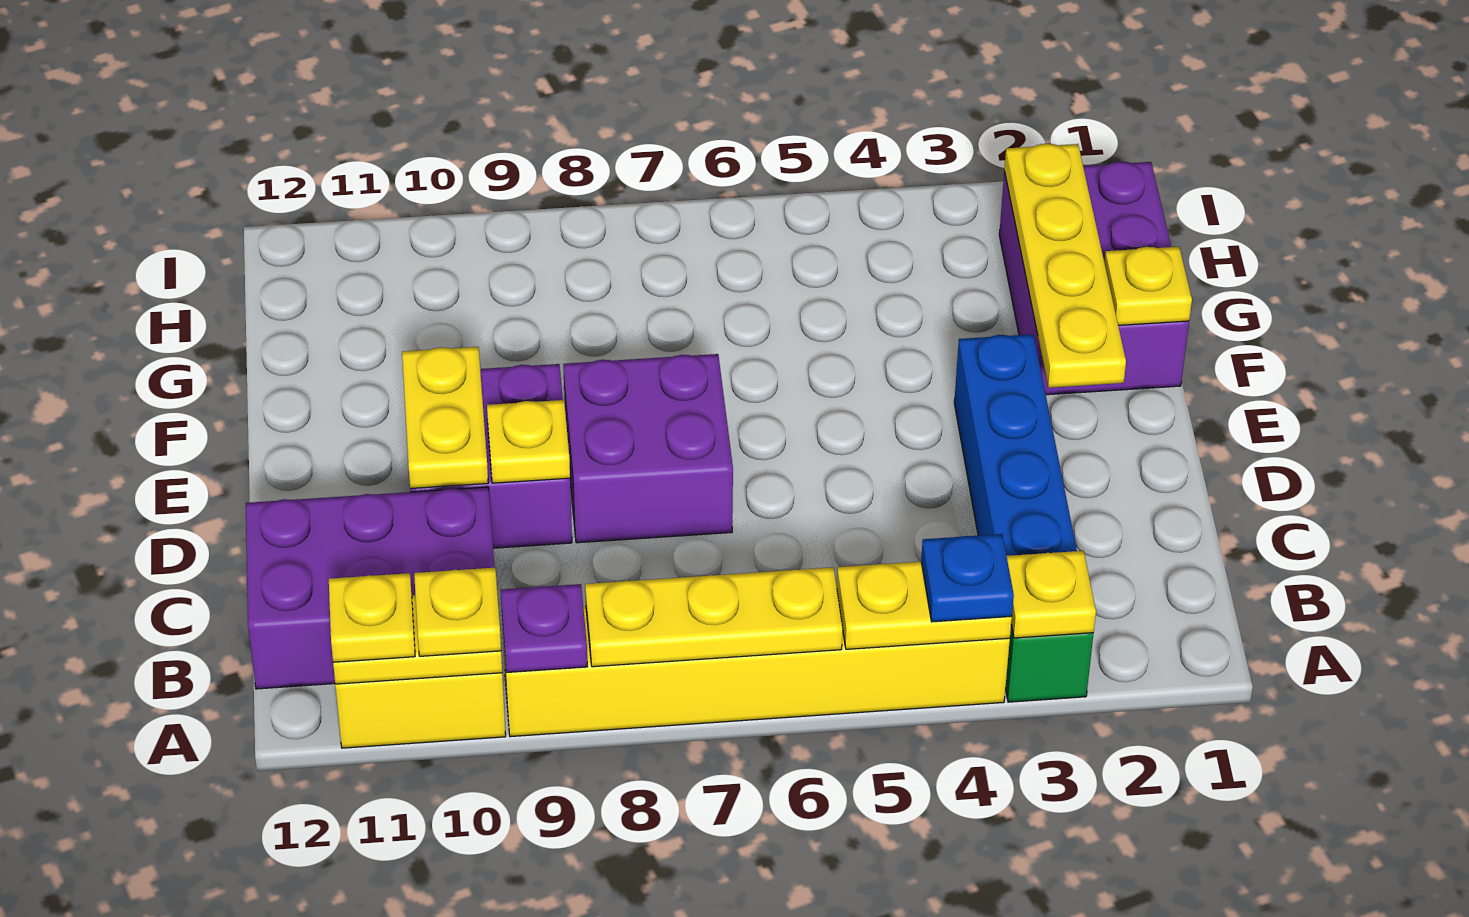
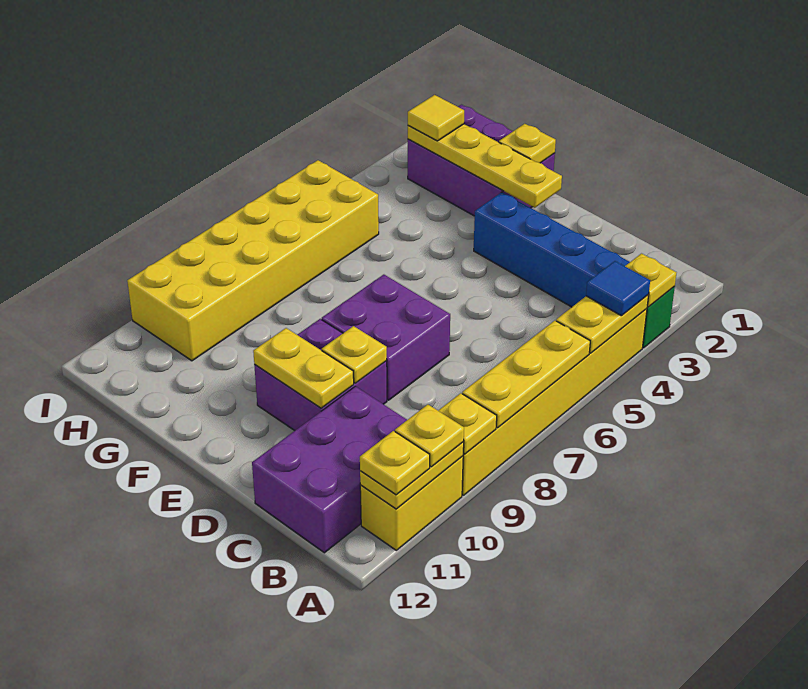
blue 1x1 plate [921,534,1014,622] -> blue 1x1 tile [586,261,650,316]
purple 1x1 plate [501,584,588,673] -> yellow 1x1 plate [438,393,497,454]
none -> yellow 1x1 tile [408,95,464,141]
none -> yellow 2x6 brick [127,160,379,361]

